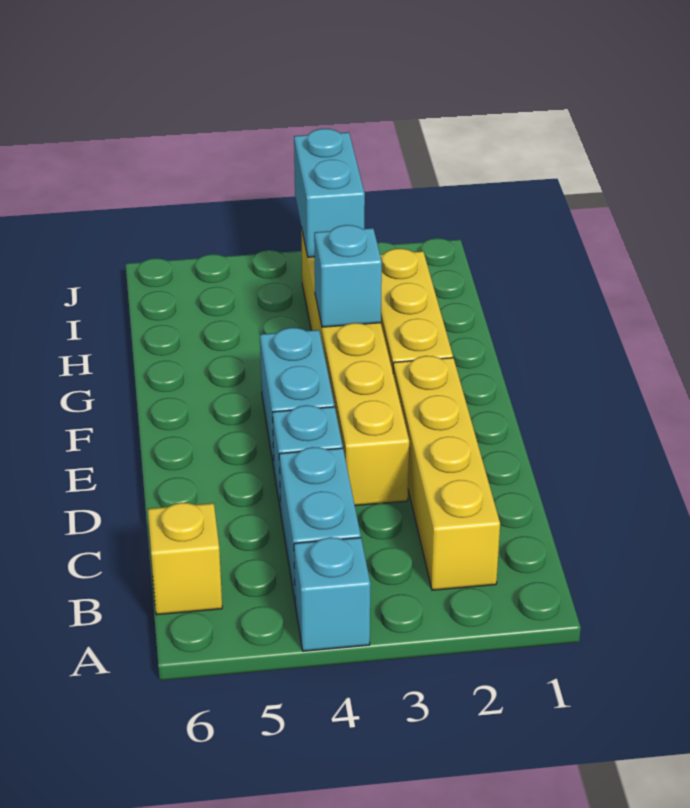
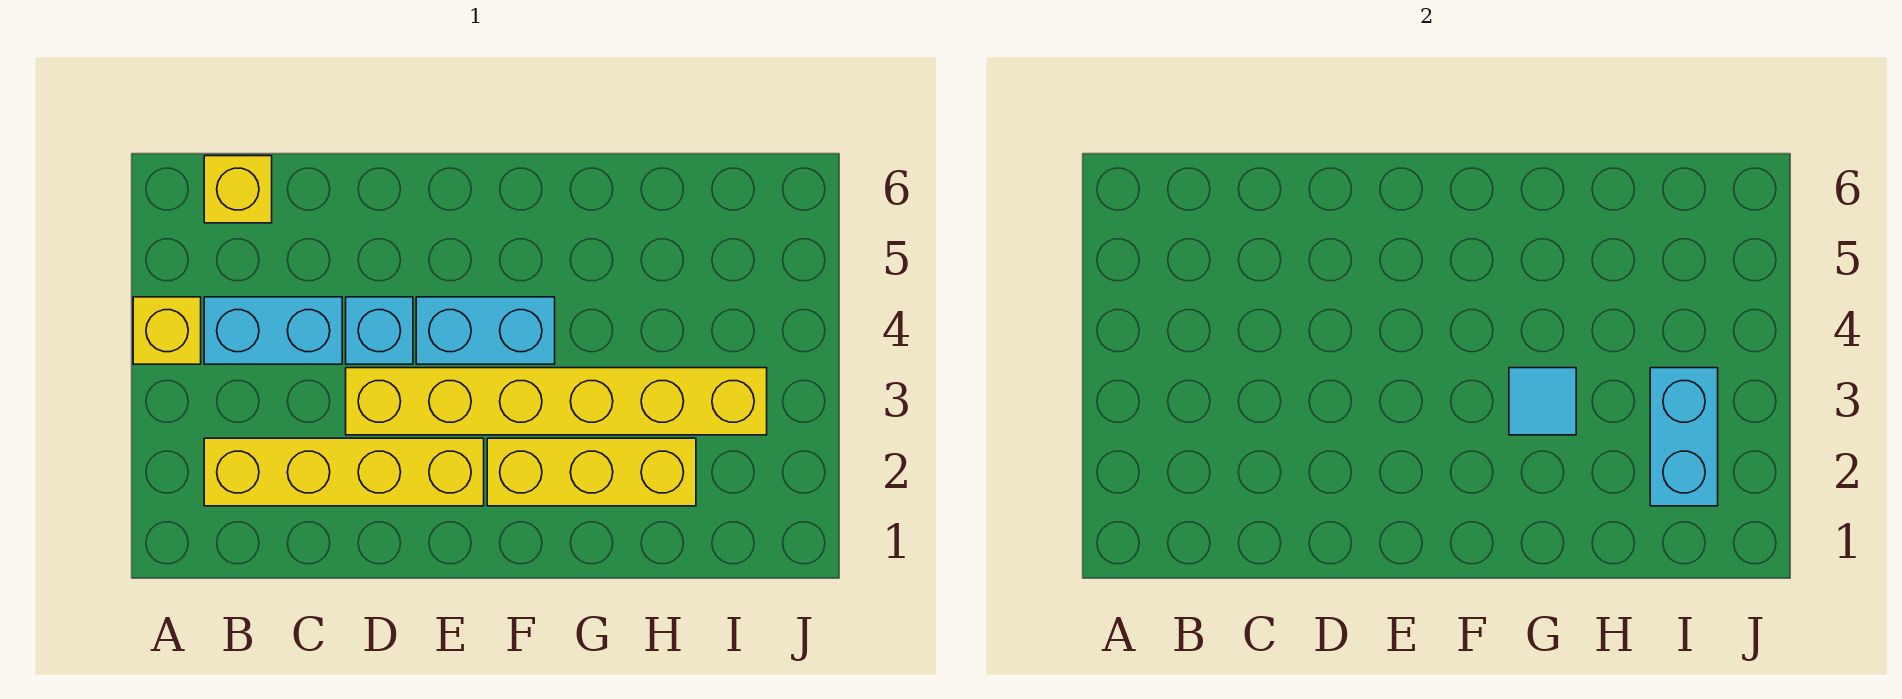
cyan 1x1 brick [294,537,370,651] -> yellow 1x1 brick [133,297,201,364]
cyan 1x1 brick [314,225,382,327] -> cyan 1x1 tile [1509,368,1576,435]
cyan 1x2 brick [294,129,365,257] -> cyan 1x2 brick turned to [1650,368,1718,506]

